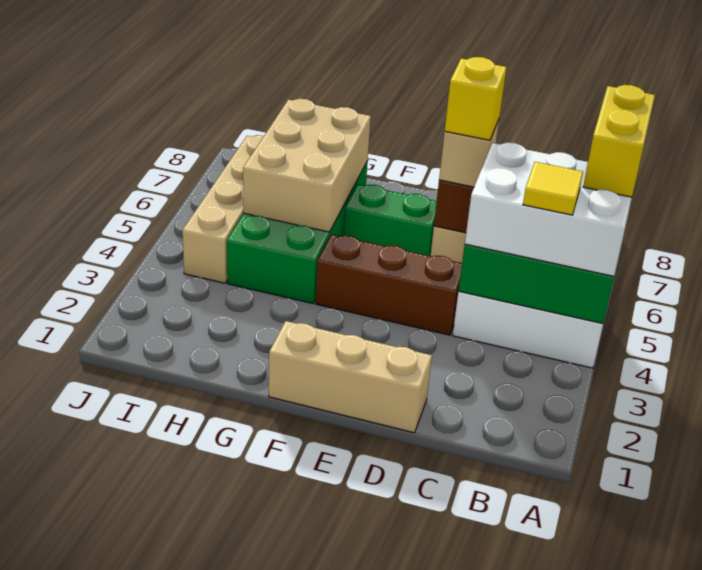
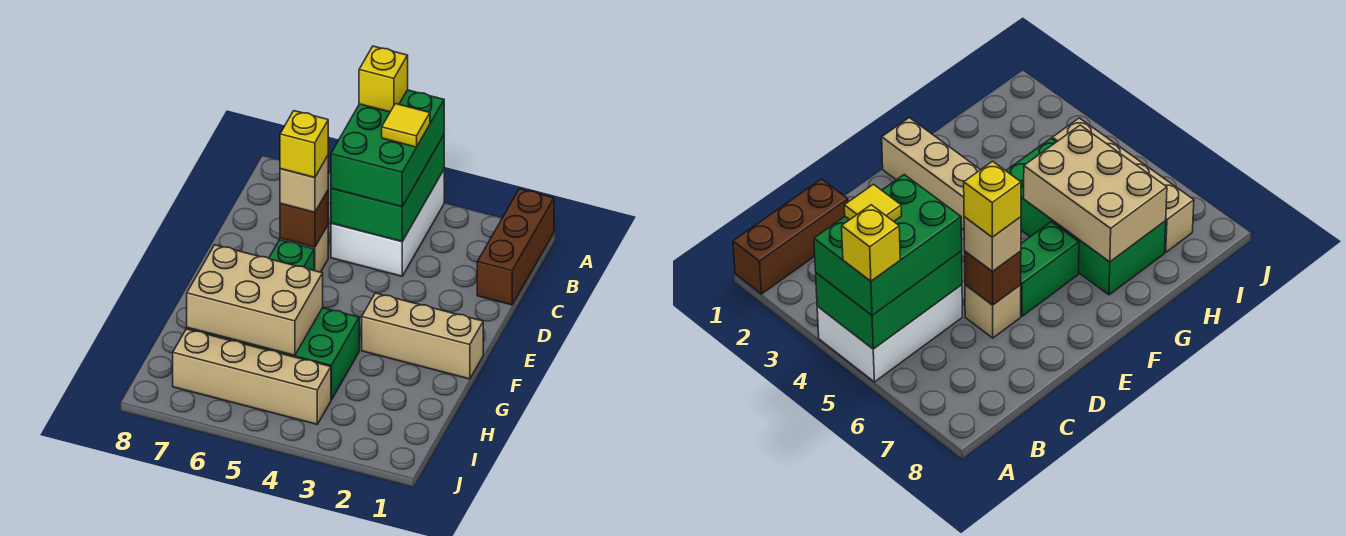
white 2x3 brick [465,142,632,276] -> green 2x3 brick [331,90,444,207]
yellow 1x2 brick [583,85,655,197] -> yellow 1x1 brick [359,46,408,112]
tan 1x3 brick [269,321,432,433] -> tan 1x3 brick turned to [362,293,483,379]
brown 1x3 brick [316,234,462,335] -> brown 1x3 brick moved to [477,189,554,305]

